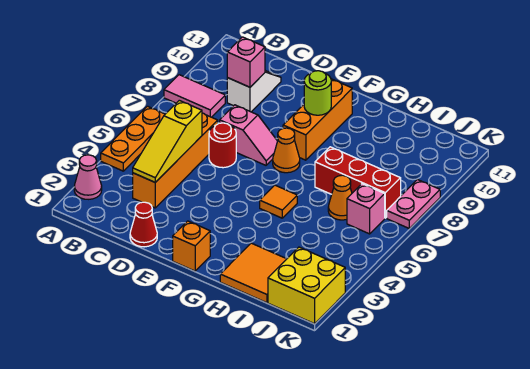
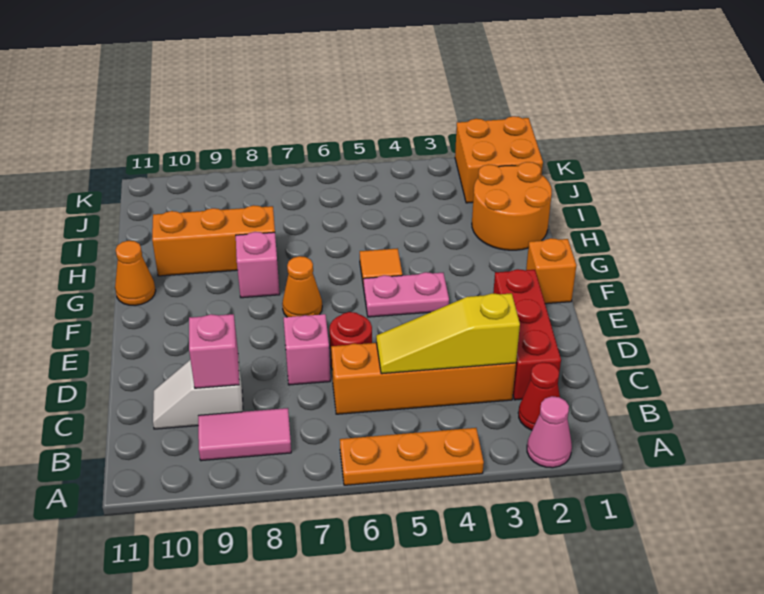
pink 1x2 tile [164,75,225,117] -> pink 1x2 tile turned to [198,408,291,461]
yellow 1x3 slope [133,100,202,182] -> yellow 1x3 slope turned to [376,293,520,374]
red 1x1 cone [130,202,157,247] -> red 1x1 cone moved to [518,362,560,430]
orange 1x3 brick [283,79,352,160] -> orange 1x3 brick moved to [152,205,275,276]
lime 1x1 round brick [304,71,331,115] -> none
orange 2x2 tile [220,243,286,303] -> orange 2x2 round brick [472,162,552,250]
red 1x3 brick [315,147,401,218] -> red 1x3 brick moved to [493,269,561,400]
orange 1x1 cone [328,175,352,220] -> orange 1x1 cone moved to [115,241,156,305]
yellow 2x2 brick [268,247,345,324] -> orange 2x2 brick [455,116,543,203]
pink 1x1 brick [347,184,385,234] -> pink 1x1 brick moved to [236,232,280,298]
pink 1x2 plate [387,180,440,228] -> pink 1x2 plate moved to [364,272,449,317]

